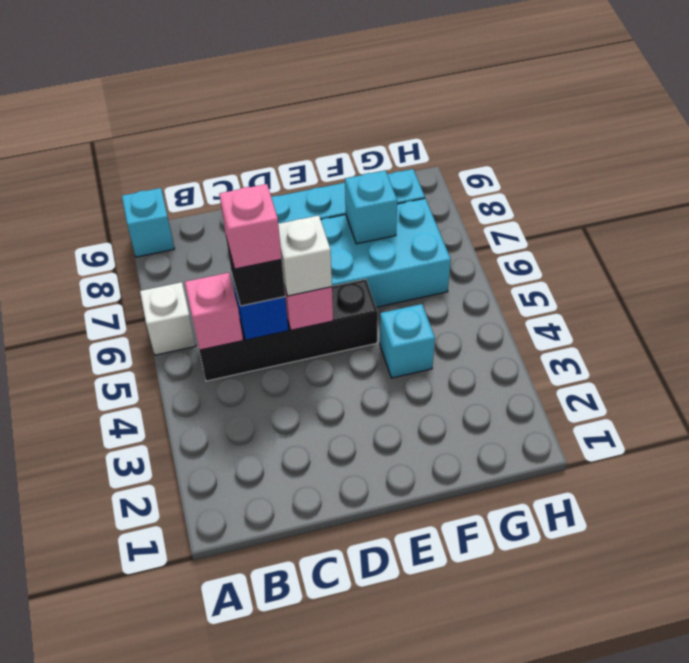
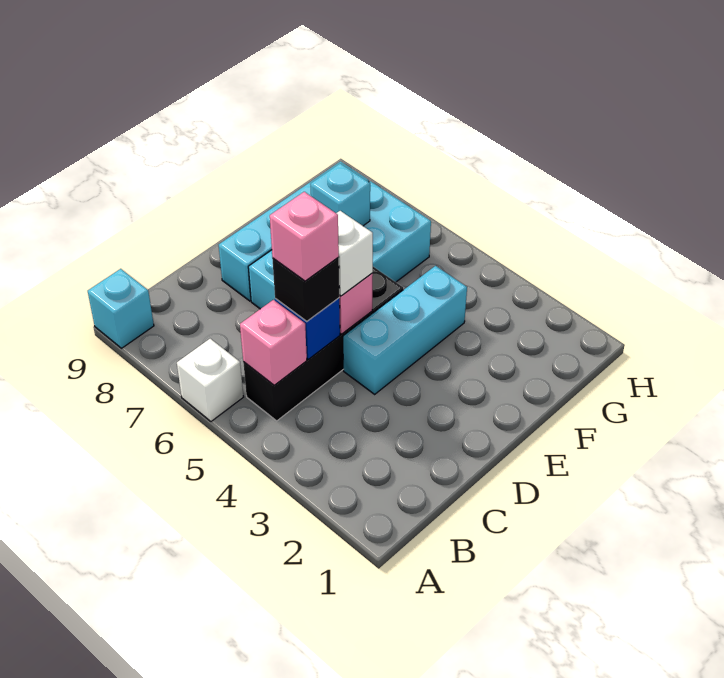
cyan 1x1 brick [380,304,435,378] -> cyan 1x3 brick [343,266,467,394]

